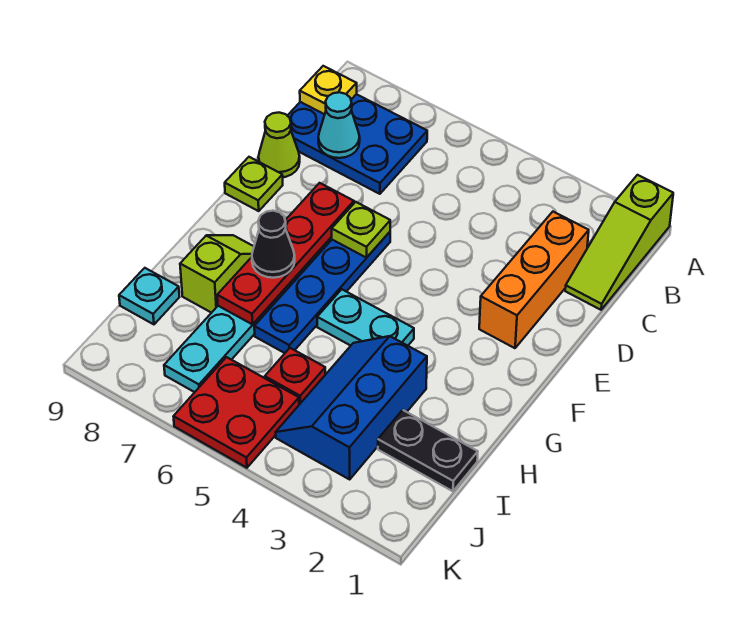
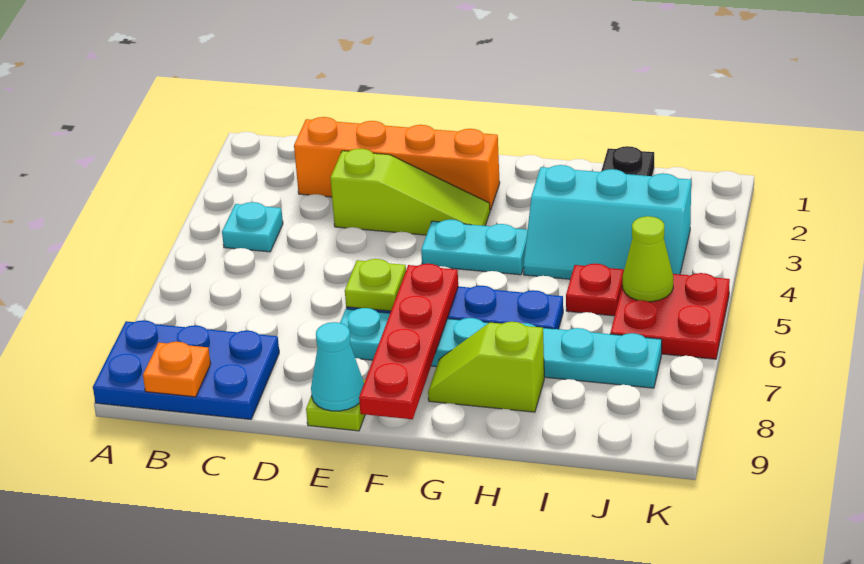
lime 1x3 slope [565,175,673,310] -> lime 1x3 slope moved to [330,149,490,235]
blue 2x3 plate [287,94,427,194] -> blue 2x3 plate turned to [93,320,279,419]
yellow 1x1 plate [300,66,357,114] -> orange 1x1 plate [143,342,211,397]
orange 1x3 brick [479,212,589,348] -> orange 1x4 brick [294,117,500,210]
cyan 1x1 cone [318,92,360,158] -> cyan 1x1 cone moved to [311,322,364,411]
lime 1x1 cone [258,113,300,177] -> lime 1x1 cone moved to [623,216,673,302]
red 1x4 plate [217,183,354,324] -> red 1x4 plate turned to [359,264,458,419]
cyan 1x2 plate [317,289,414,346] -> cyan 1x2 plate turned to [421,220,528,275]
black 1x1 cone [252,211,295,278] -> none
blue 2x3 slope [276,336,427,479] -> cyan 2x3 slope [523,165,691,279]
cyan 1x1 plate [119,268,179,324] -> cyan 1x1 plate moved to [222,202,283,252]

